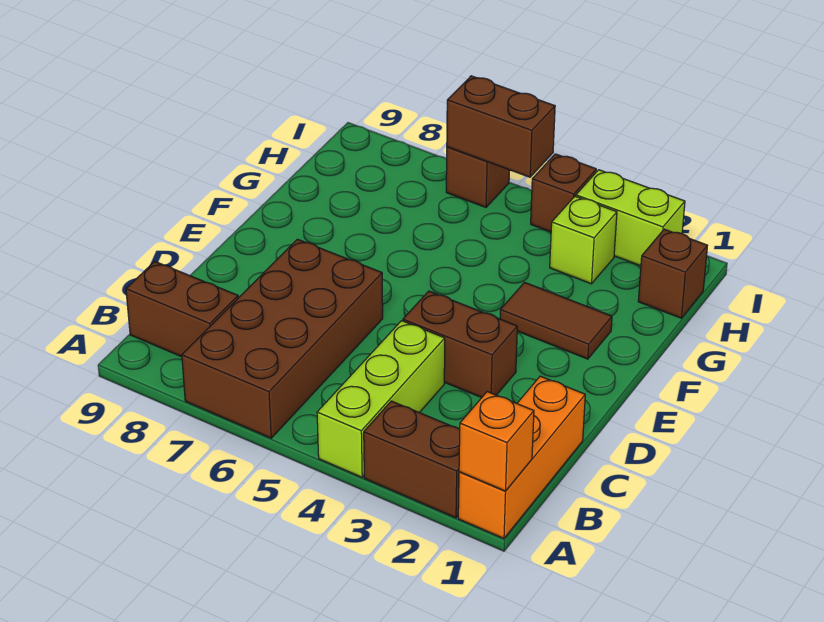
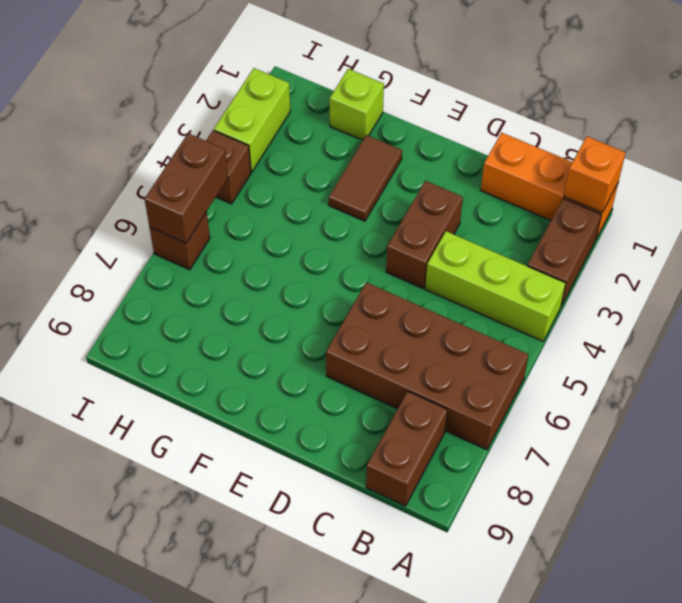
brown 1x1 brick [638,229,708,318] -> none
lime 1x1 brick [550,196,617,284] -> lime 1x1 brick moved to [330,69,384,140]

